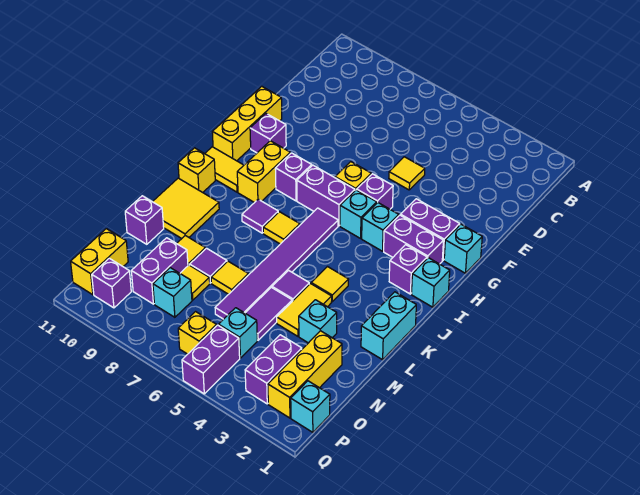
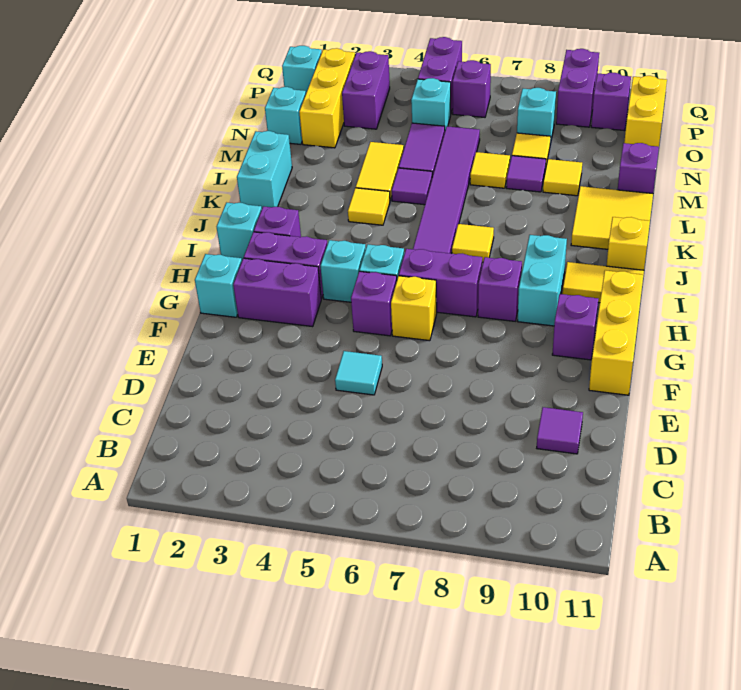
yellow 1x1 tile [389,157,425,190] -> cyan 1x1 tile [335,351,382,395]
yellow 1x2 brick [237,141,290,203] -> cyan 1x2 brick [518,235,567,326]
purple 1x1 tile [242,199,278,233] -> purple 1x1 tile moved to [537,407,583,454]
cyan 1x1 brick [299,300,337,343] -> cyan 1x1 brick moved to [265,87,306,144]
purple 1x2 brick [131,238,188,304] -> purple 1x2 brick moved to [556,49,599,127]
yellow 1x1 brick [178,312,217,354] -> purple 1x1 brick [453,60,491,117]

